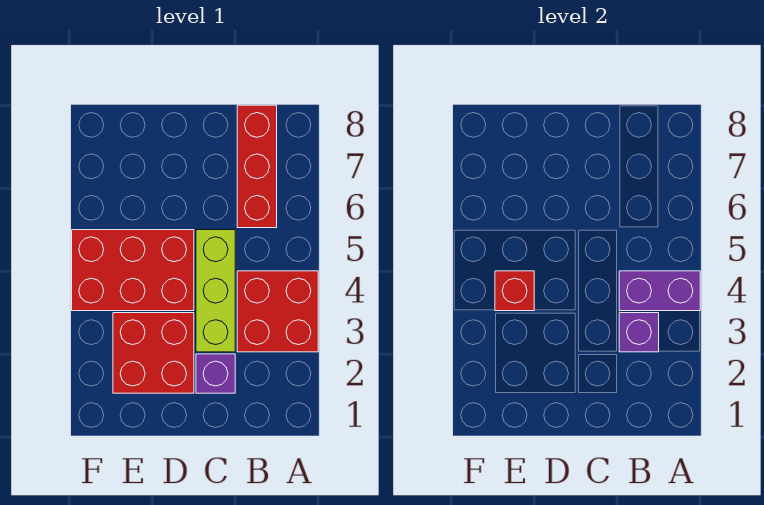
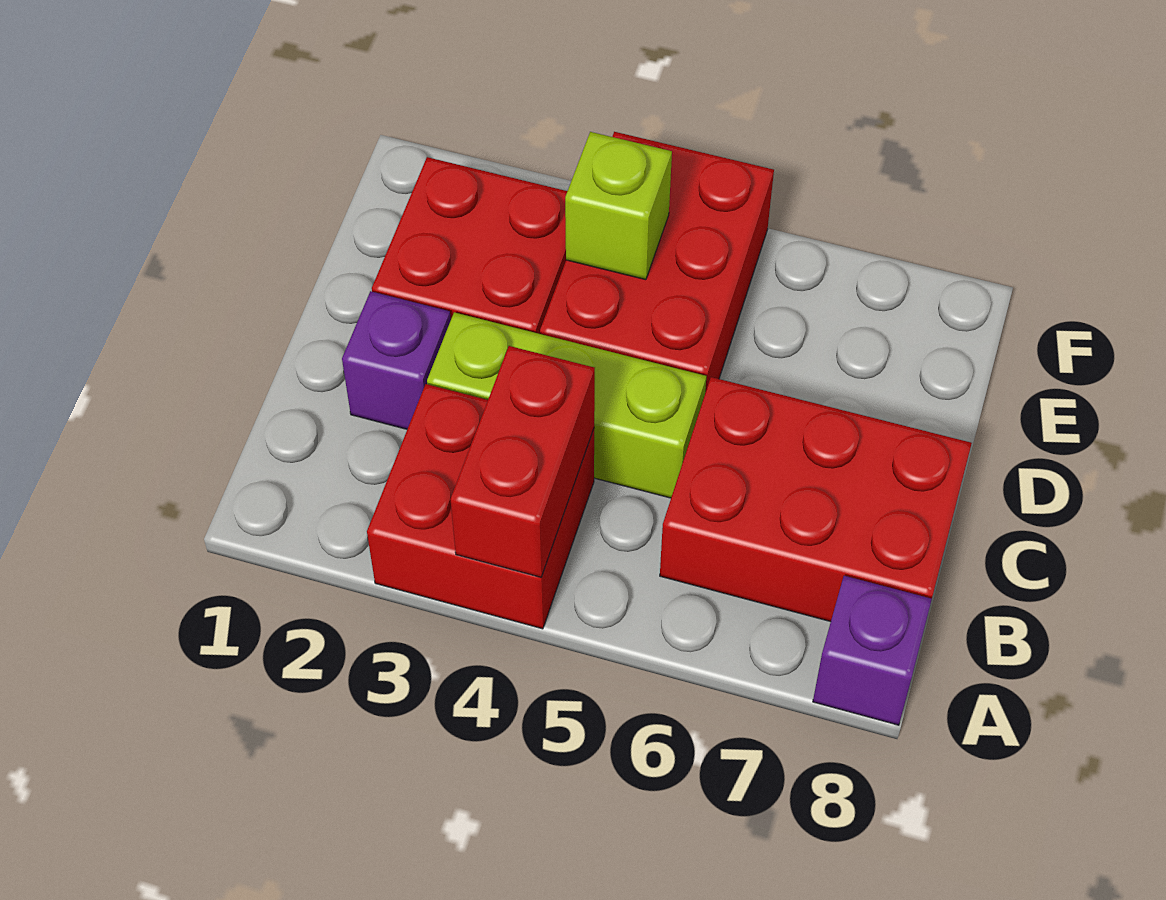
purple 1x2 brick [619,271,700,311] -> red 1x2 brick [450,346,595,577]
purple 1x1 brick [619,313,659,352] -> purple 1x1 brick moved to [813,576,932,725]
red 1x3 brick [237,105,277,228] -> red 2x3 brick [660,377,972,622]
red 1x1 brick [495,271,534,311] -> lime 1x1 brick [565,132,672,280]

